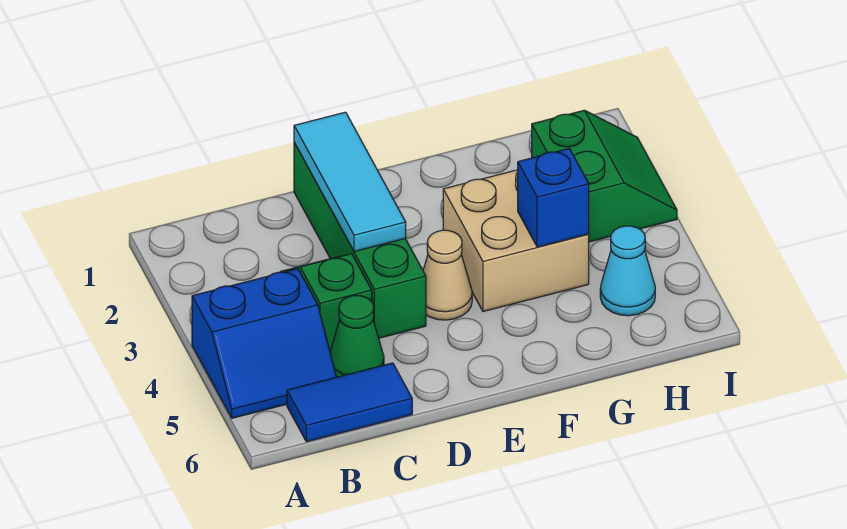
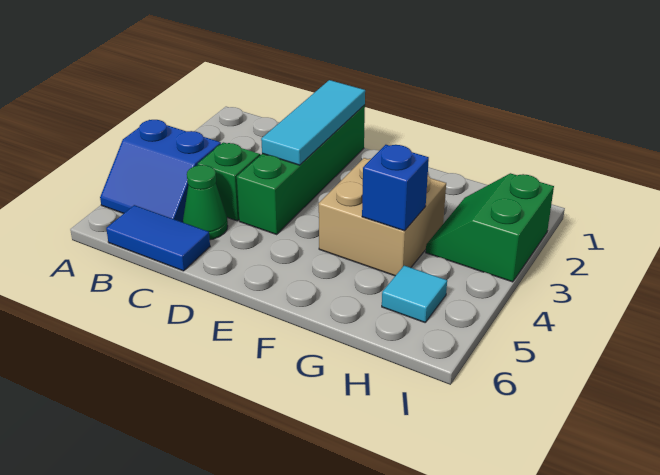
tan 1x1 cone [423,230,472,320] -> none
green 2x2 slope [532,110,677,242] -> green 2x2 slope turned to [426,173,554,282]
cyan 1x1 cone [600,226,655,316] -> cyan 1x1 tile [382,266,447,322]

